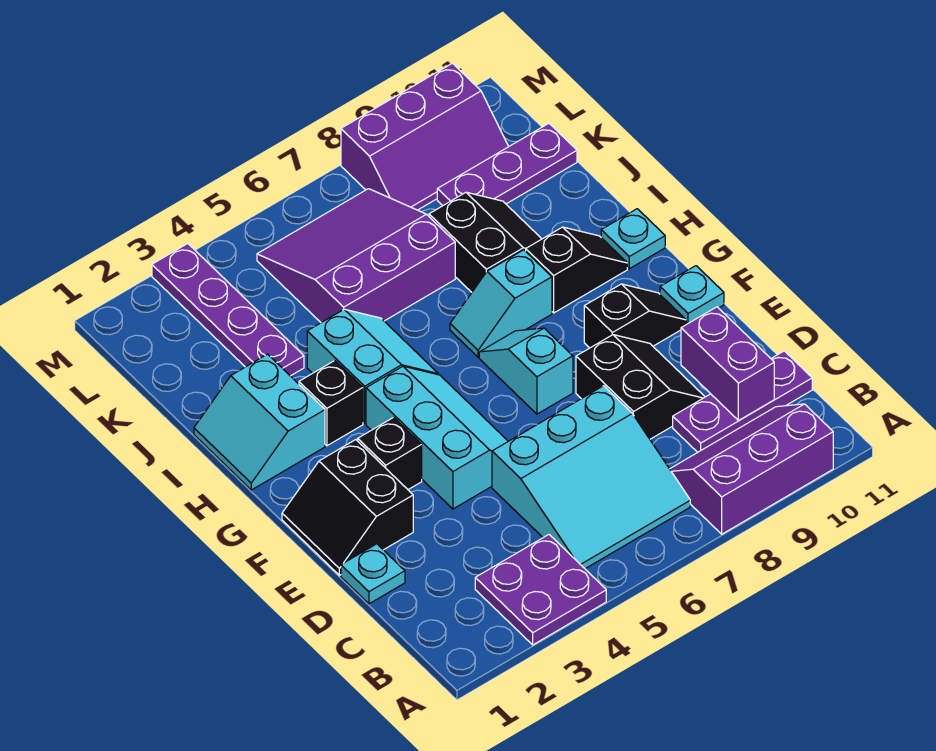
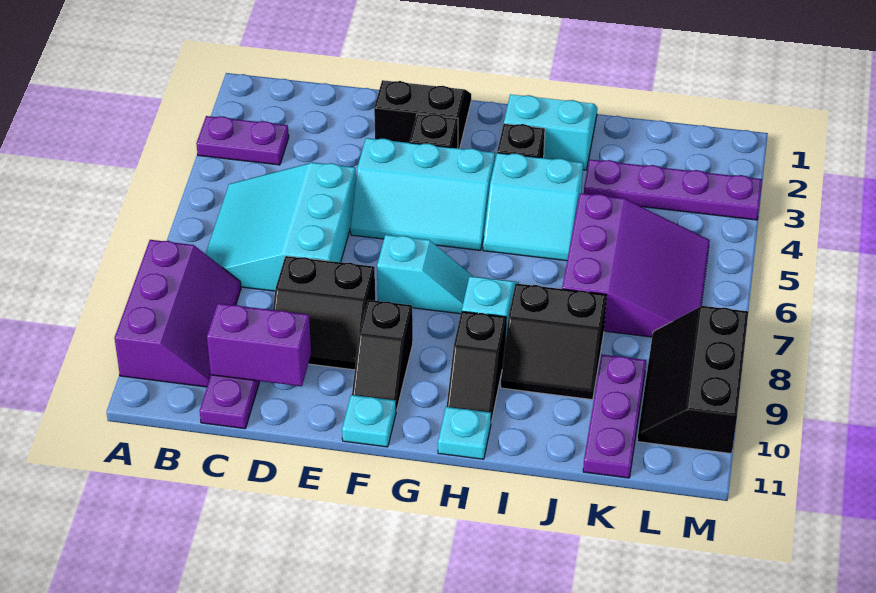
purple 2x2 plate [475,535,606,645] -> purple 1x2 plate [196,116,289,165]
cyan 1x1 plate [341,544,405,604] -> none
purple 2x3 slope [341,63,509,210] -> black 2x3 slope [637,306,748,454]

